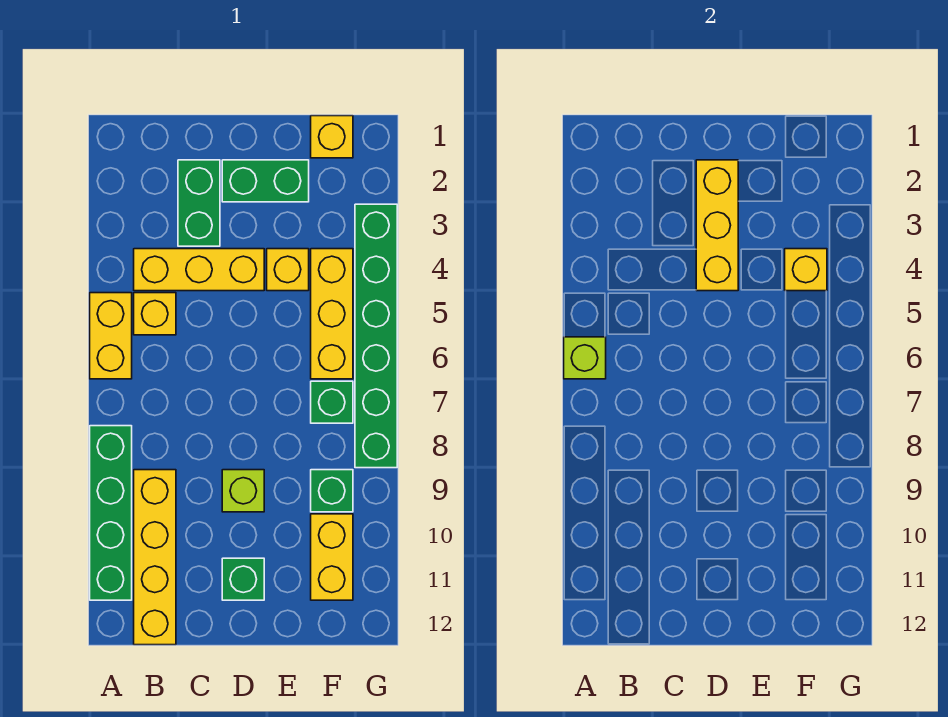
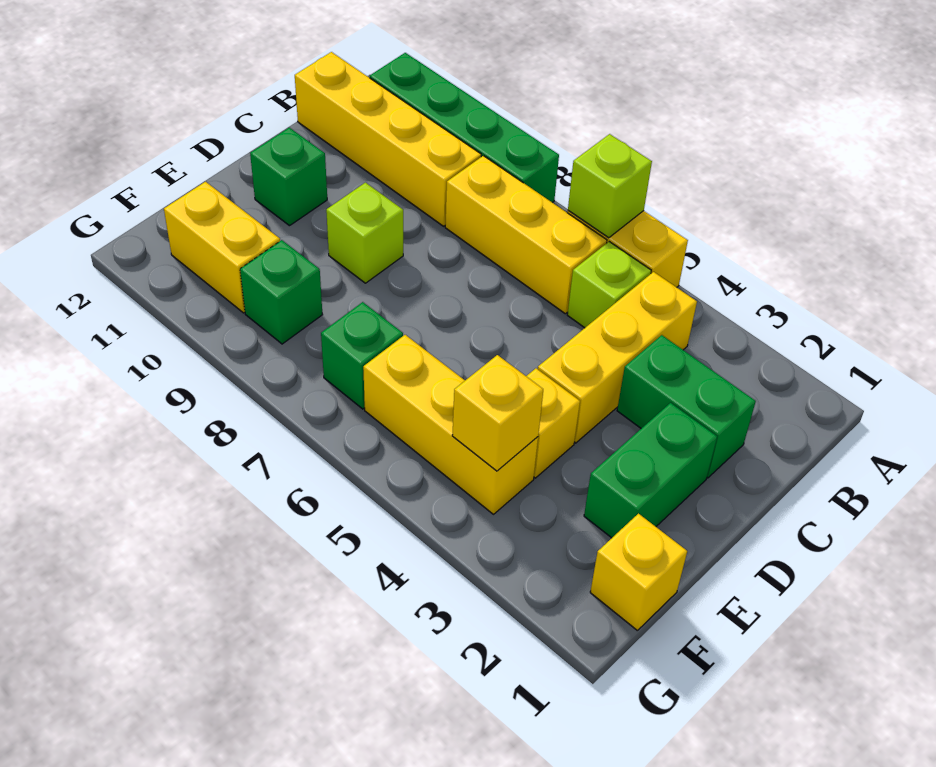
yellow 1x1 brick [134,293,176,335] -> lime 1x1 brick [567,242,651,328]
yellow 1x3 brick [696,160,738,291] -> yellow 1x3 brick moved to [445,156,607,314]
green 1x6 brick [355,204,397,468] -> none

